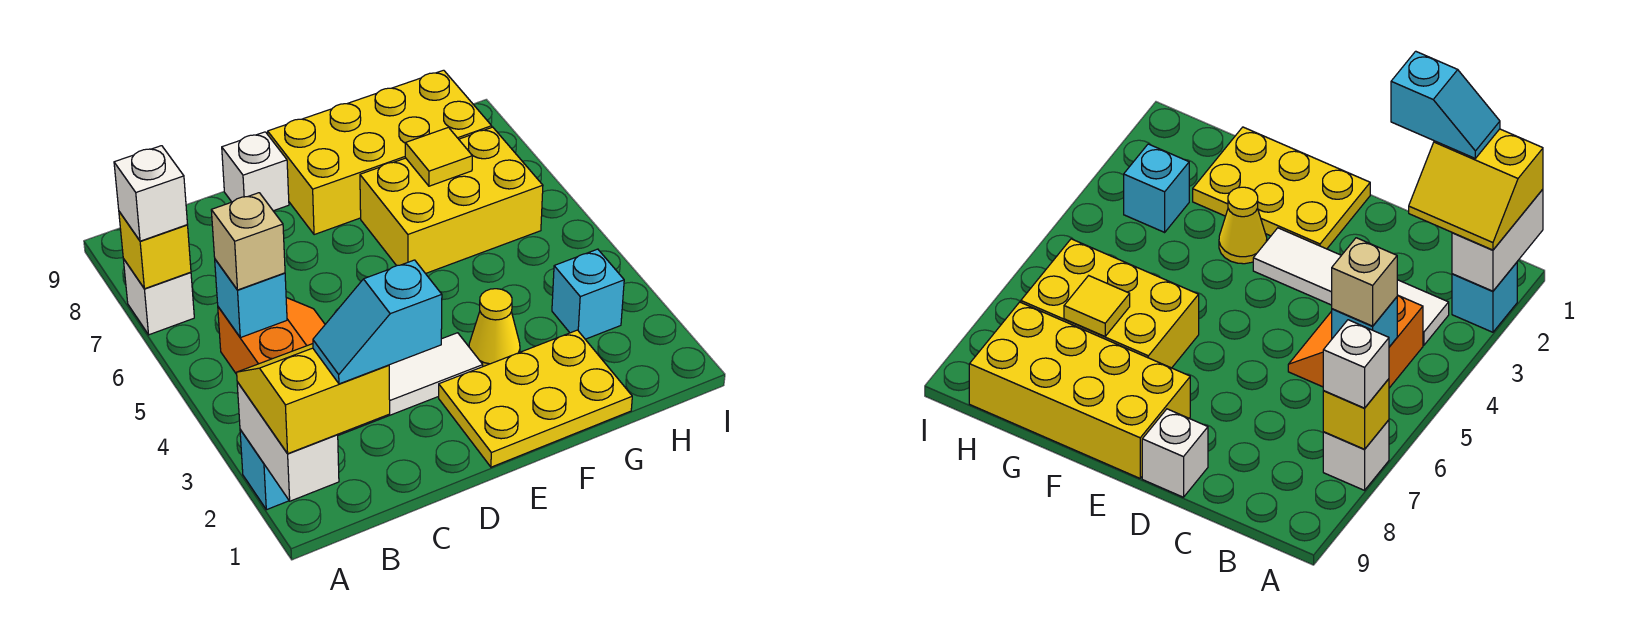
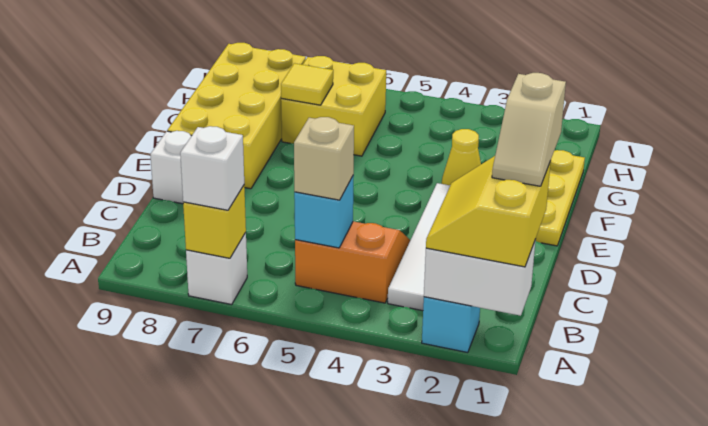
cyan 1x2 slope [313,260,442,384] -> tan 1x2 slope [492,73,566,186]
yellow 2x3 brick [360,127,543,274] -> yellow 2x2 brick [281,56,386,156]
cyan 1x1 brick [552,249,624,339] -> none

